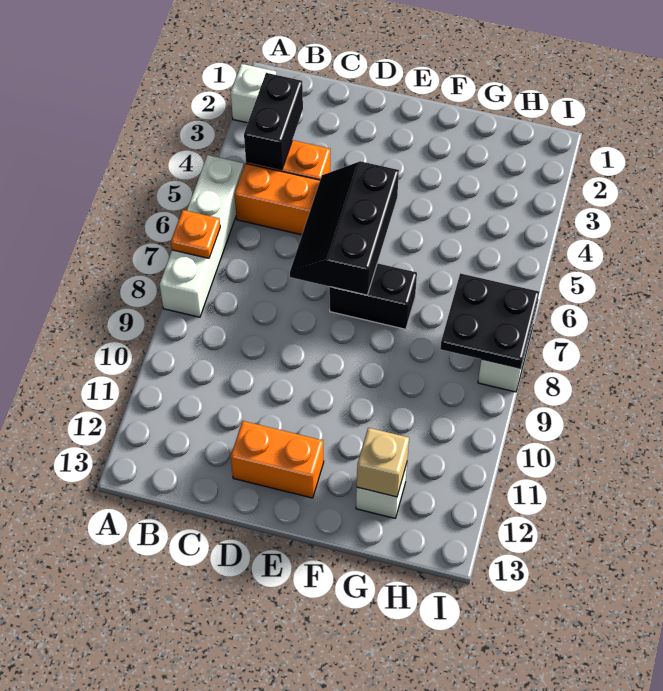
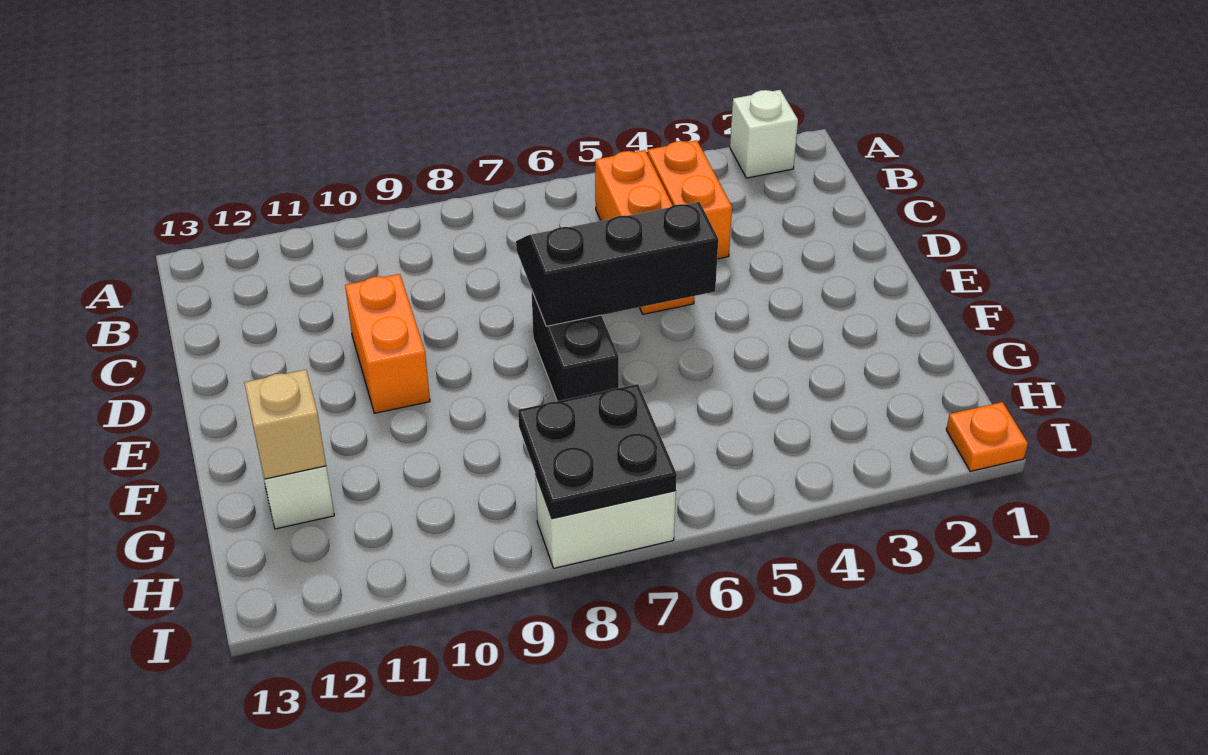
white 1x4 brick [160,155,244,317] -> none
orange 1x1 plate [171,210,220,258] -> orange 1x1 plate moved to [946,402,1028,471]
black 1x2 brick [244,73,303,170] -> none
orange 1x2 brick [231,421,324,498] -> orange 1x2 brick moved to [345,274,430,413]

